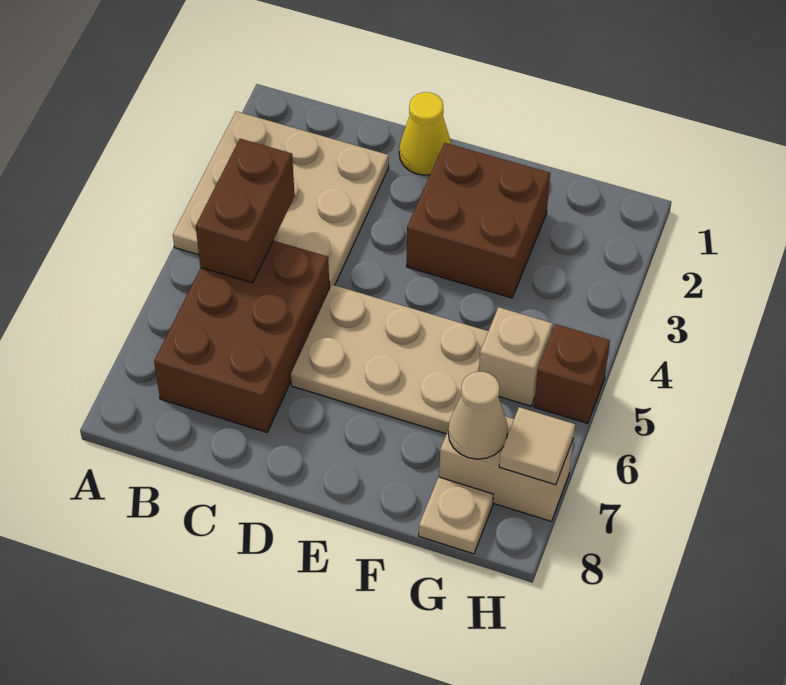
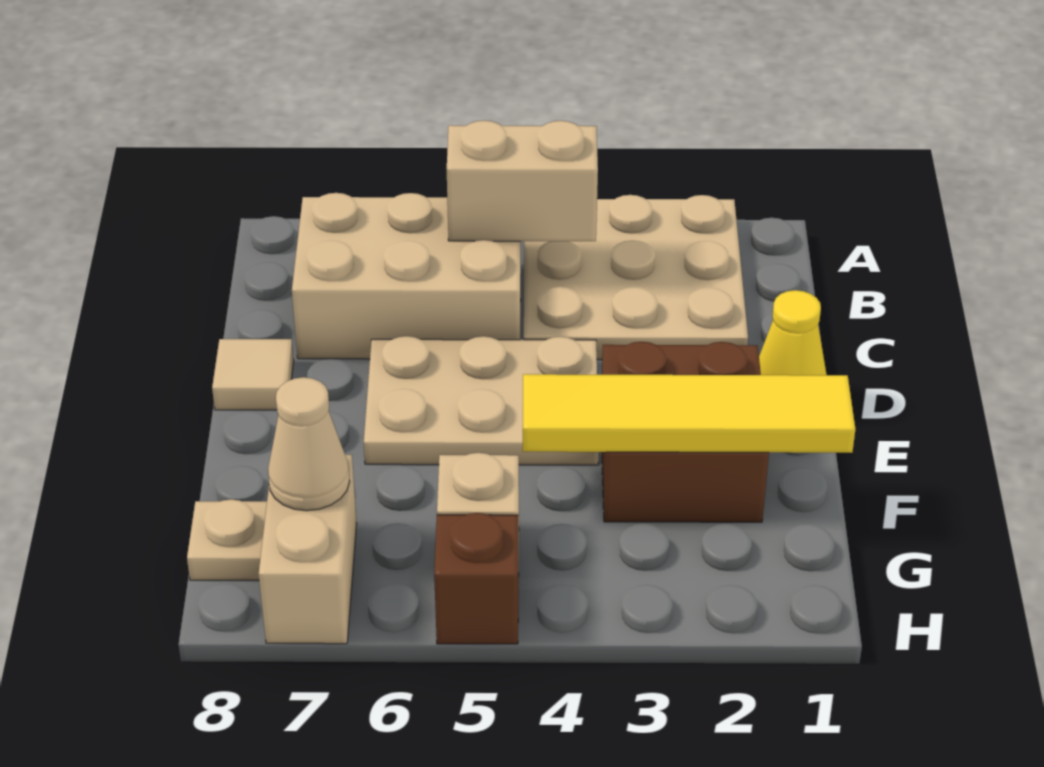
brown 1x2 brick [196,139,295,283] -> tan 1x2 brick [447,120,598,242]
brown 2x3 brick [154,241,329,432] -> tan 2x3 brick [292,193,521,359]
tan 2x3 plate [291,285,488,434] -> tan 2x3 plate turned to [364,336,599,465]
none -> yellow 1x4 tile [523,374,855,453]
tan 1x1 tile [499,407,575,485] -> tan 1x1 tile moved to [212,339,294,410]

